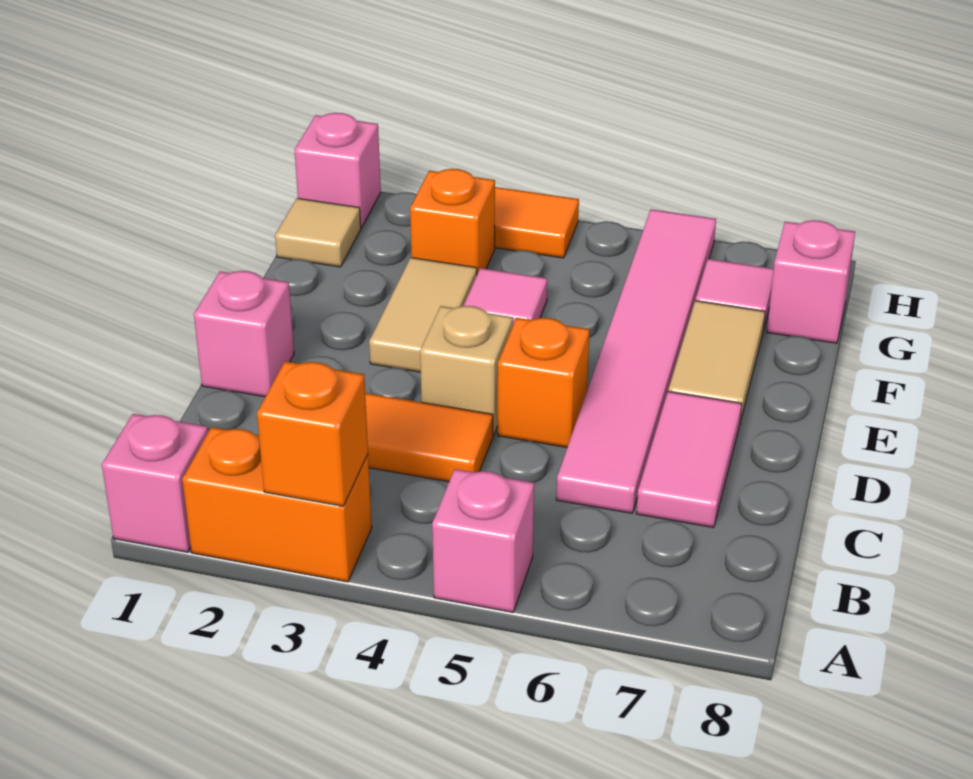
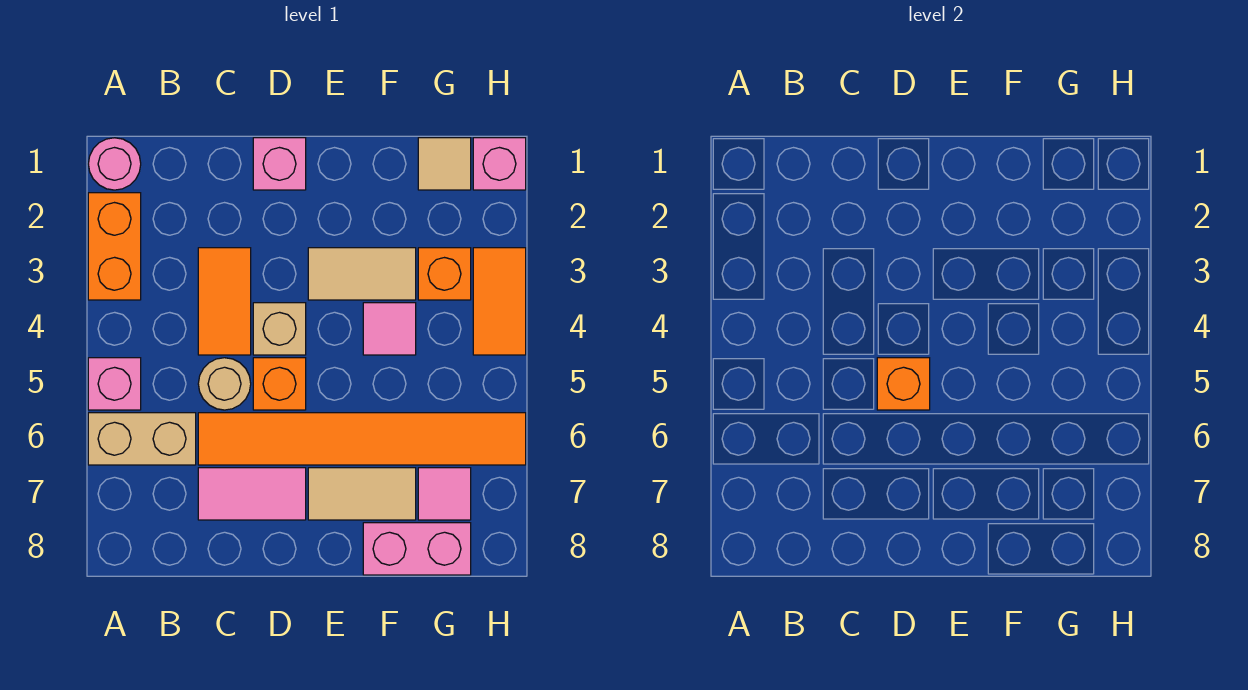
pink 1x1 brick [102,414,208,552] -> pink 1x1 round brick [88,138,141,190]
orange 1x1 brick [257,361,368,506] -> orange 1x1 brick moved to [877,358,930,410]
none -> tan 1x2 brick [88,413,196,465]
none -> tan 1x1 round brick [198,358,251,410]
pink 1x6 tile [556,209,716,513] -> orange 1x6 tile [198,413,526,465]
pink 1x1 brick [767,220,855,343] -> pink 1x2 brick [363,523,471,575]

